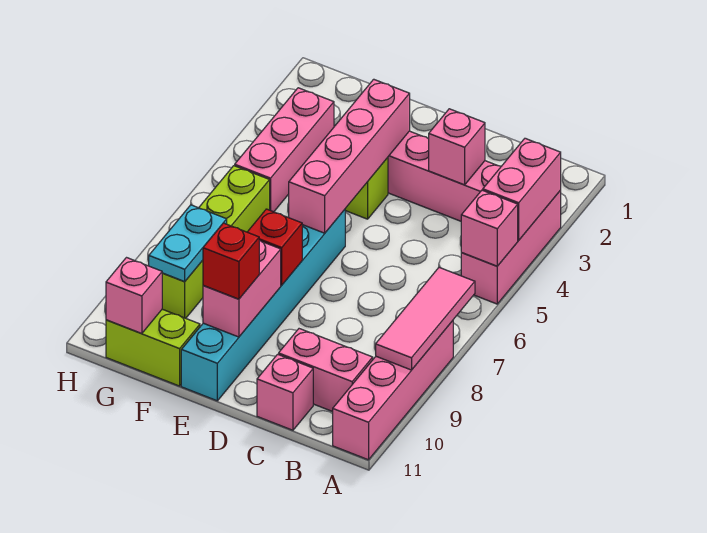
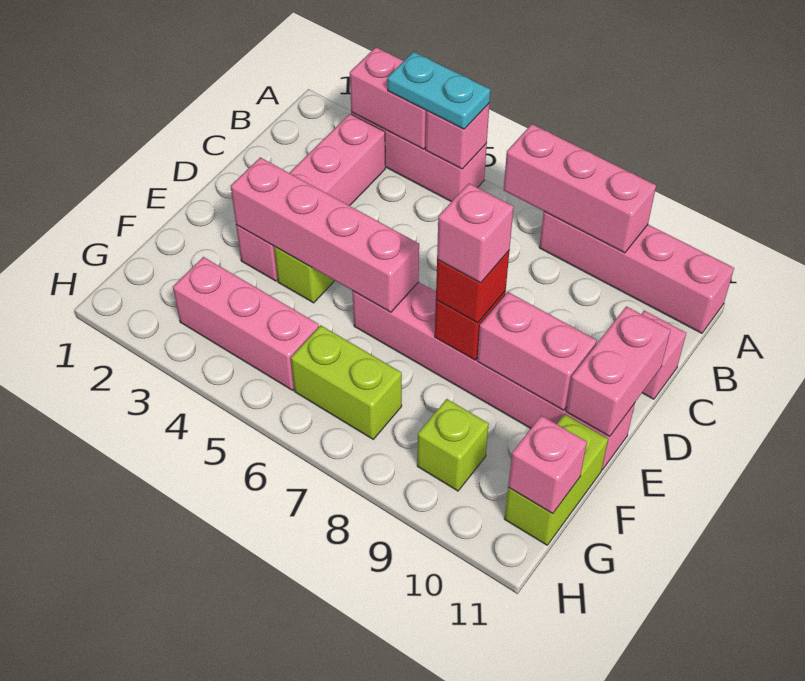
pink 1x3 tile [376,268,475,370] -> pink 1x3 brick [504,124,656,253]
pink 1x2 brick [279,329,373,412] -> pink 1x2 brick moved to [566,306,670,437]
pink 1x1 brick [429,109,485,185] -> pink 1x1 brick moved to [437,183,514,283]
cyan 1x6 brick [181,210,345,401] -> pink 1x6 brick [352,282,635,470]
red 1x1 brick [203,223,259,299] -> red 1x1 brick moved to [436,251,509,323]
cyan 1x2 plate [149,205,227,281] -> cyan 1x2 plate moved to [387,52,490,129]

